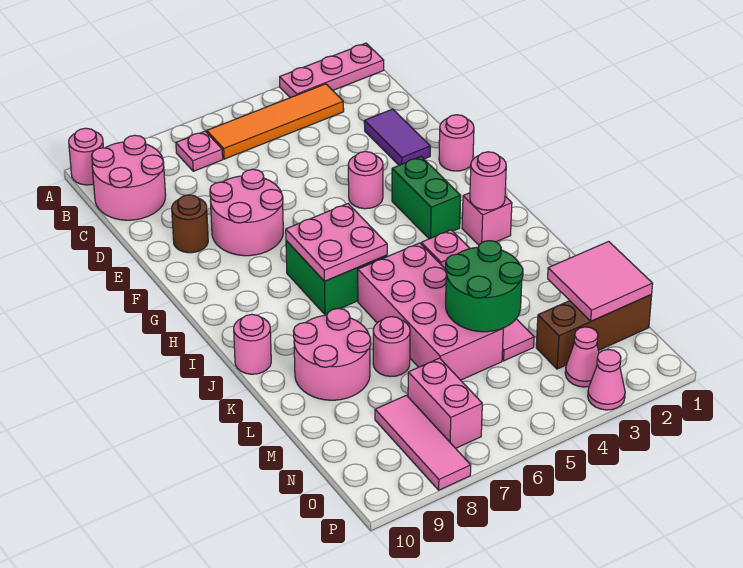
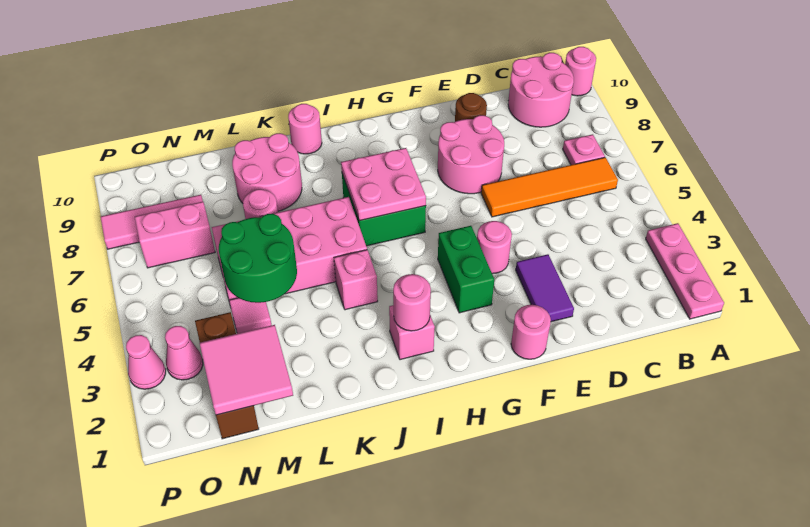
orange 1x4 tile [207,84,344,159] -> orange 1x4 tile turned to [481,157,618,217]
purple 1x2 tile [364,109,430,165] -> purple 1x2 tile turned to [516,254,574,322]
green 1x2 brick [392,157,461,239] -> green 1x2 brick turned to [438,226,494,313]

